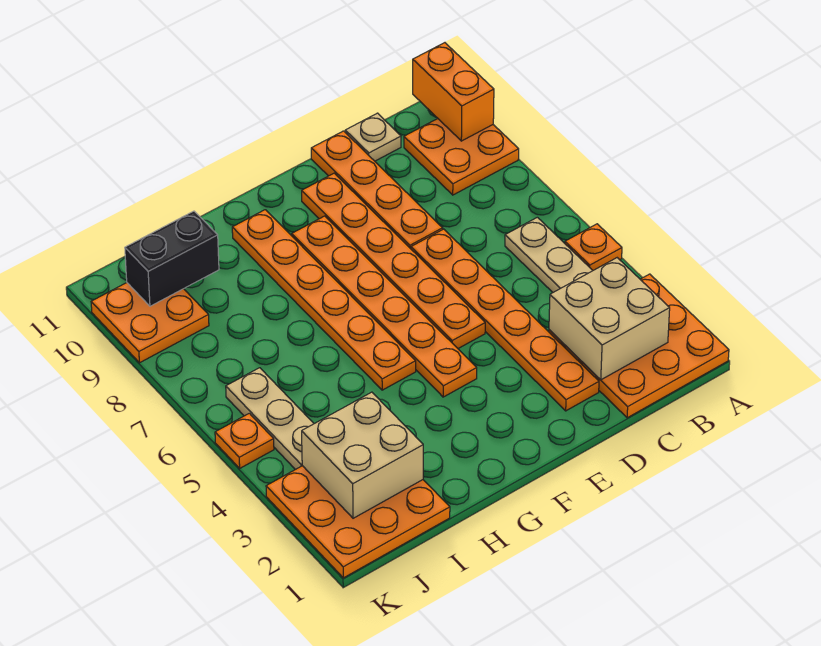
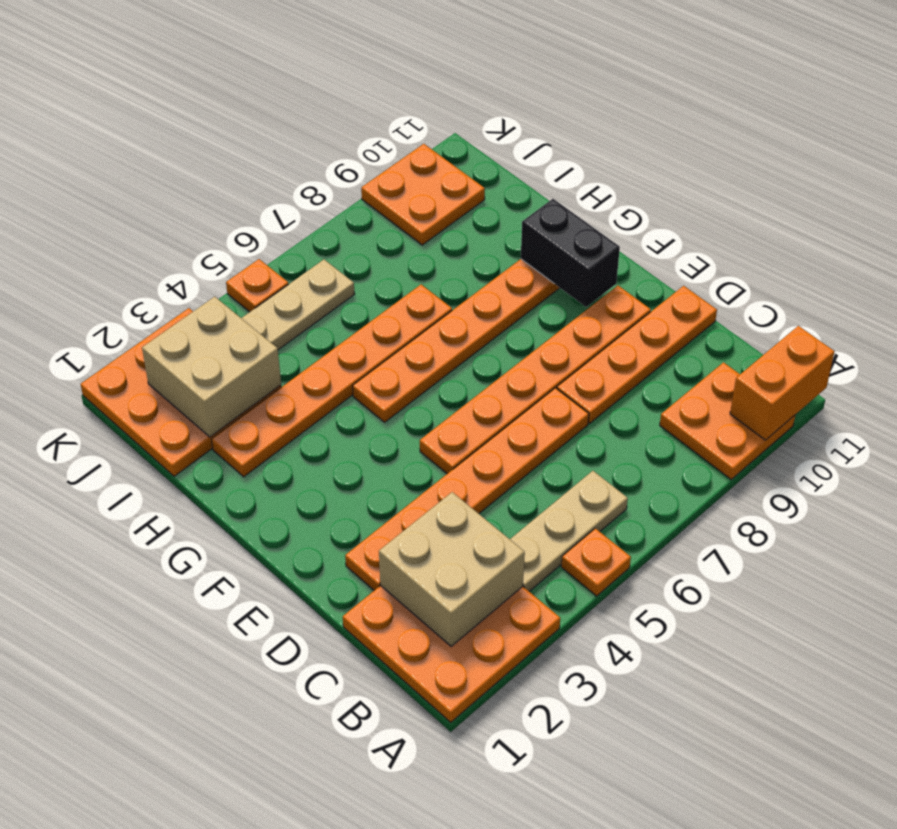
tan 1x1 plate [345,113,401,161] -> none
orange 1x6 plate [292,216,477,397] -> orange 1x6 plate moved to [211,285,452,477]
black 1x2 brick [125,211,219,306] -> black 1x2 brick moved to [521,199,620,307]

